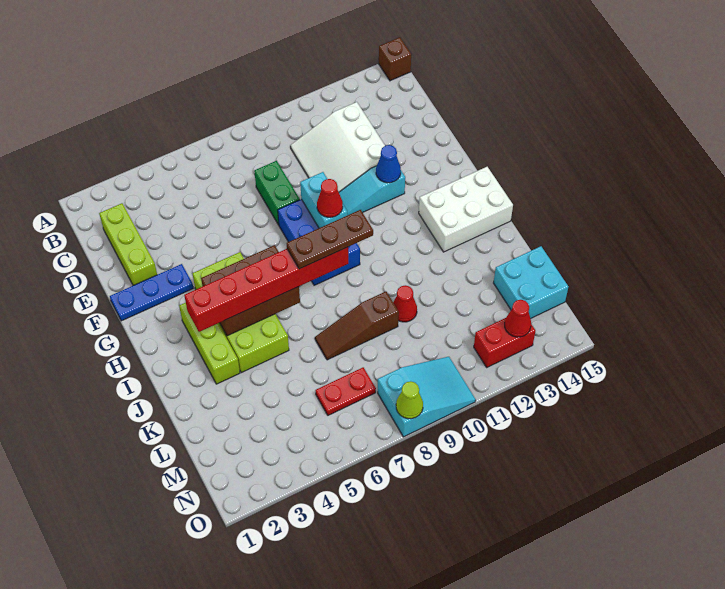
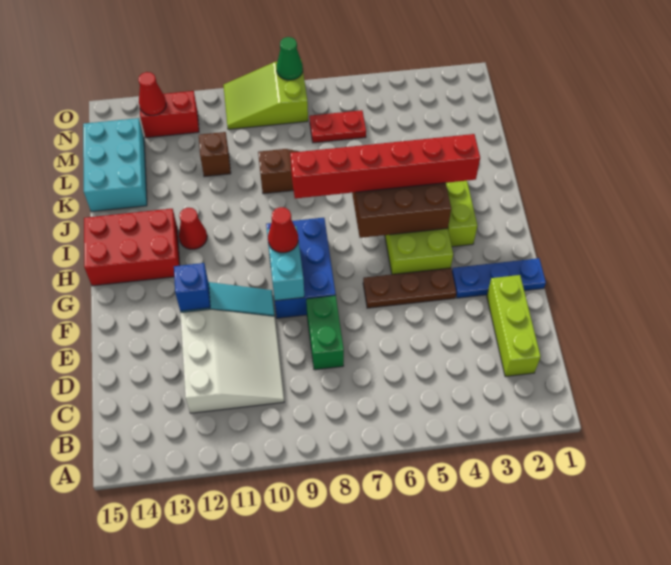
brown 1x1 brick [379,37,411,81] -> brown 1x1 brick moved to [199,132,231,177]
blue 1x1 cone [376,145,401,183] -> blue 1x1 brick [174,263,210,311]
white 2x3 brick [419,167,513,252] -> red 2x3 brick [84,209,180,286]
brown 1x3 plate [287,210,373,269] -> brown 1x3 plate moved to [363,268,456,308]
red 1x1 cone [393,285,417,322] -> red 1x1 cone moved to [179,208,207,249]
cyan 2x2 brick [494,246,568,319] -> cyan 2x3 brick [83,118,147,212]
cyan 2x3 slope [378,357,476,437] -> lime 2x3 slope [224,60,308,129]
lime 1x1 cone [396,381,423,419] -> green 1x1 cone [277,37,303,80]

